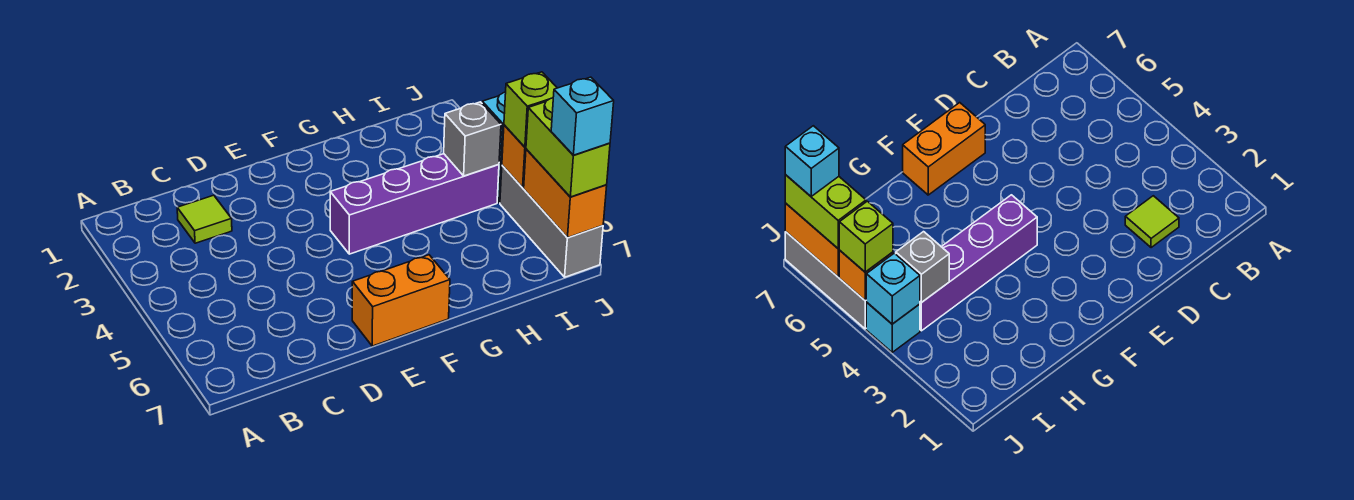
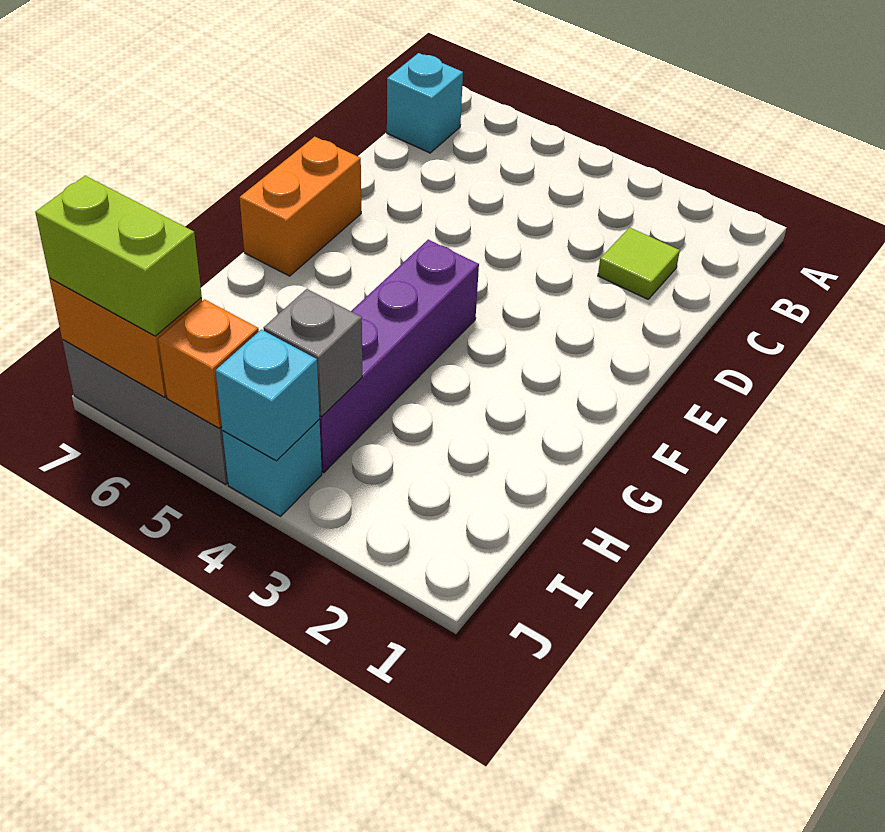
lime 1x1 brick [504,72,557,147] -> none
cyan 1x1 brick [551,77,614,155] -> cyan 1x1 brick moved to [387,53,463,153]

